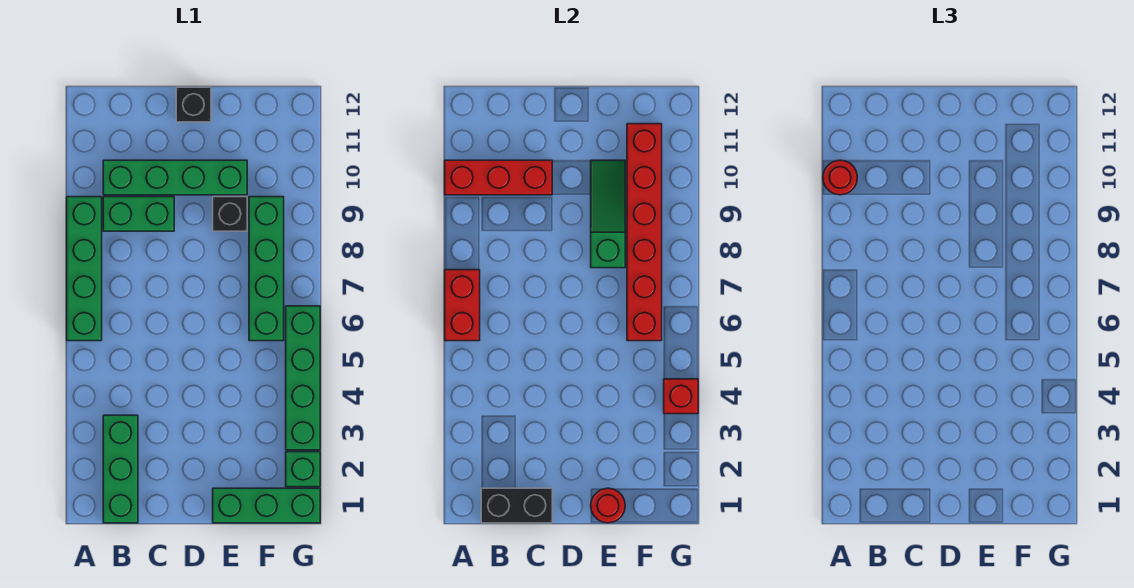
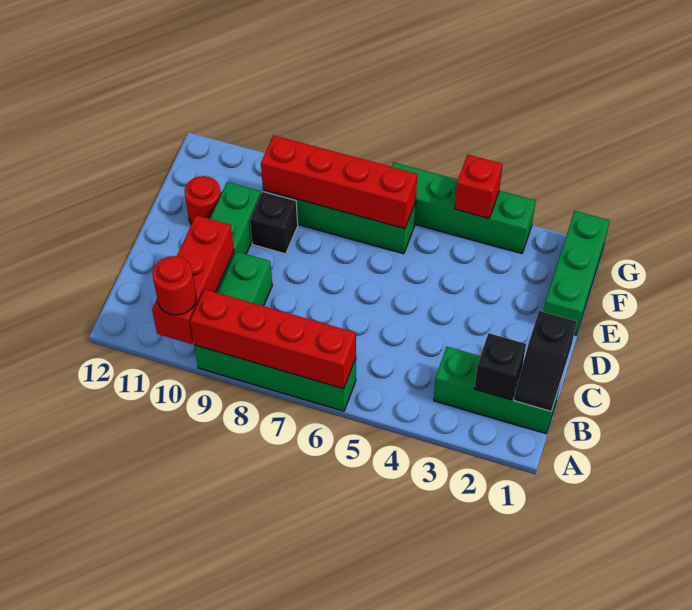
red 1x2 brick [445,270,480,341] -> red 1x4 brick [190,289,356,389]
black 1x2 brick [481,488,552,523] -> black 1x2 slope [514,311,577,411]
black 1x1 brick [176,87,211,122] -> black 1x1 brick moved to [474,333,526,400]
red 1x1 round brick [591,488,625,523] -> red 1x1 round brick moved to [184,176,221,224]
green 1x3 slope [591,160,625,268] -> none
red 1x6 brick [627,124,662,341] -> red 1x4 brick [261,135,417,229]
green 1x1 brick [286,452,320,487] -> none

